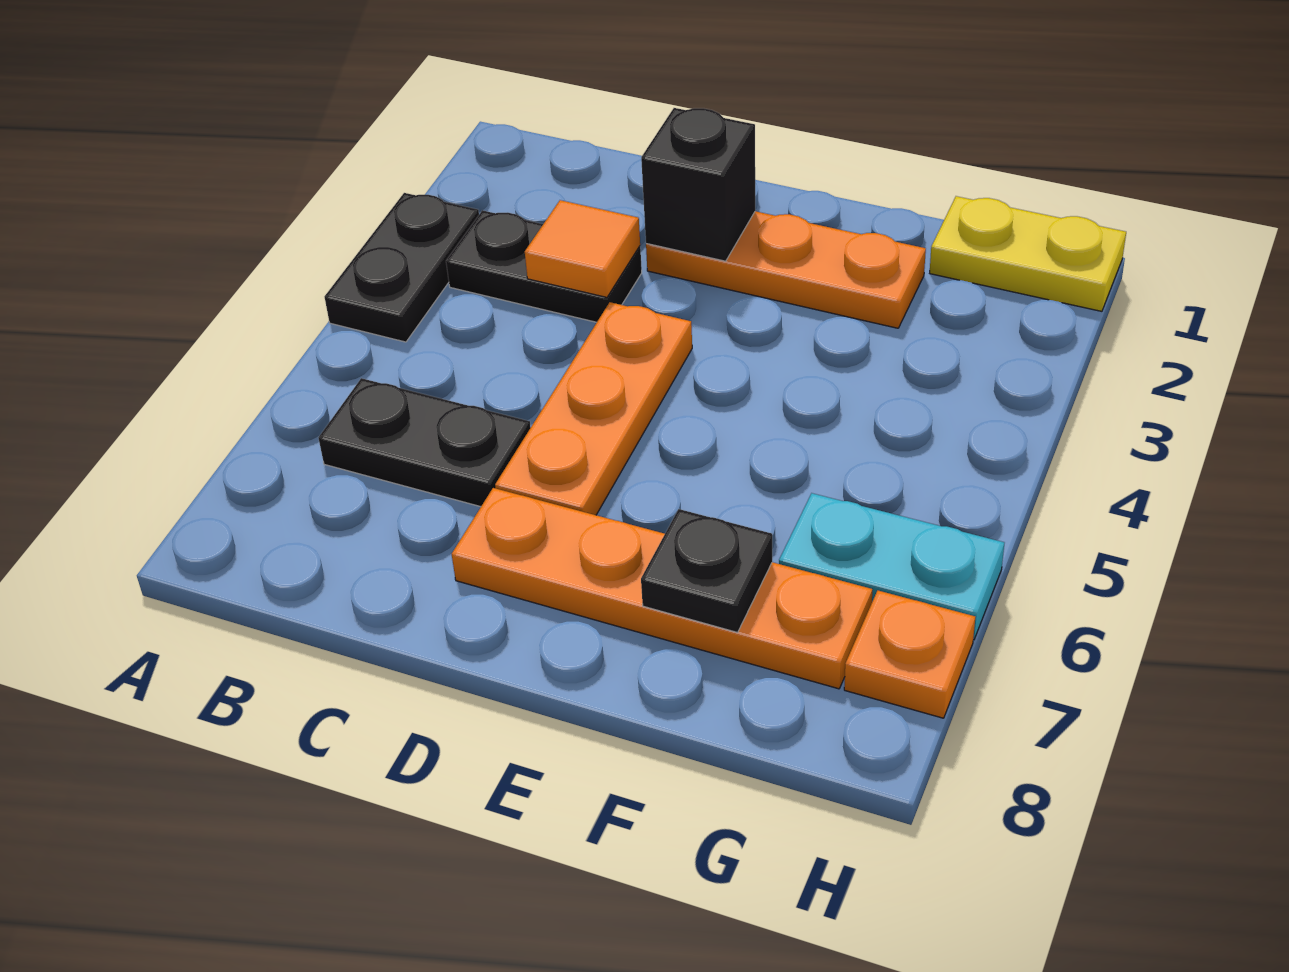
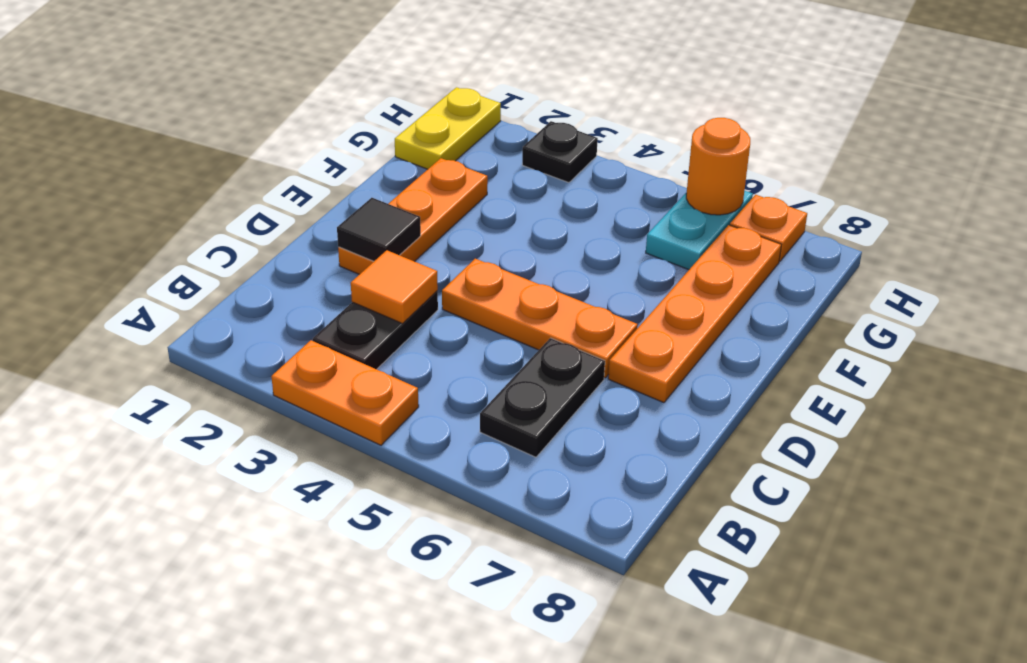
black 1x2 plate [325,193,479,342] -> orange 1x2 plate [271,340,419,445]
black 1x1 brick [641,108,755,261] -> black 1x1 tile [337,198,421,261]
black 1x1 plate [641,509,772,633] -> black 1x1 plate moved to [522,121,598,183]
none -> orange 1x1 round brick [686,118,750,215]

